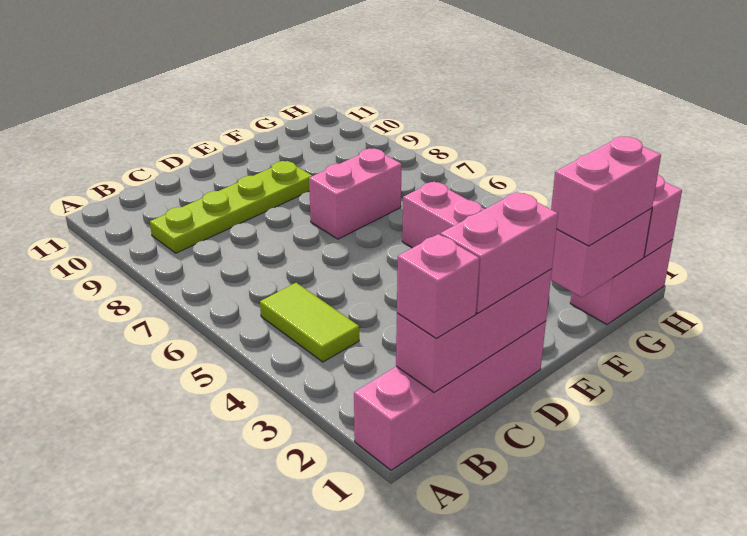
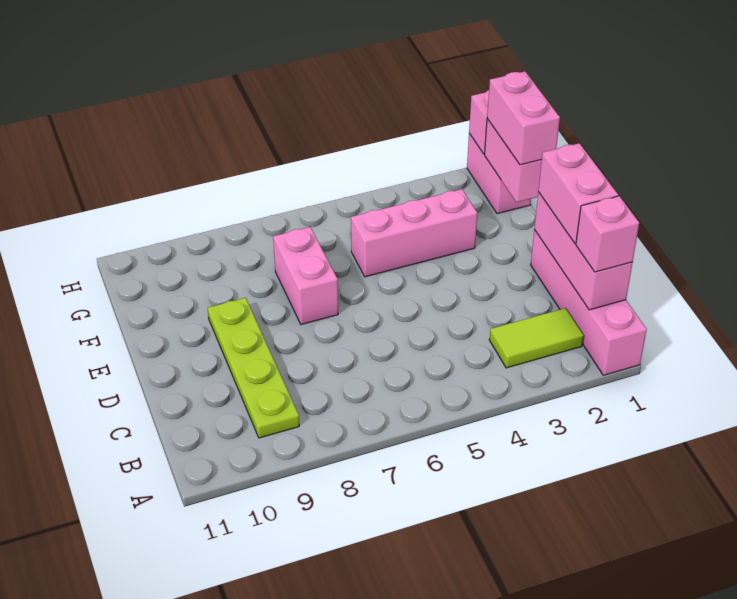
lime 1x2 tile [260,283,359,362] -> lime 1x2 tile moved to [489,308,584,368]

